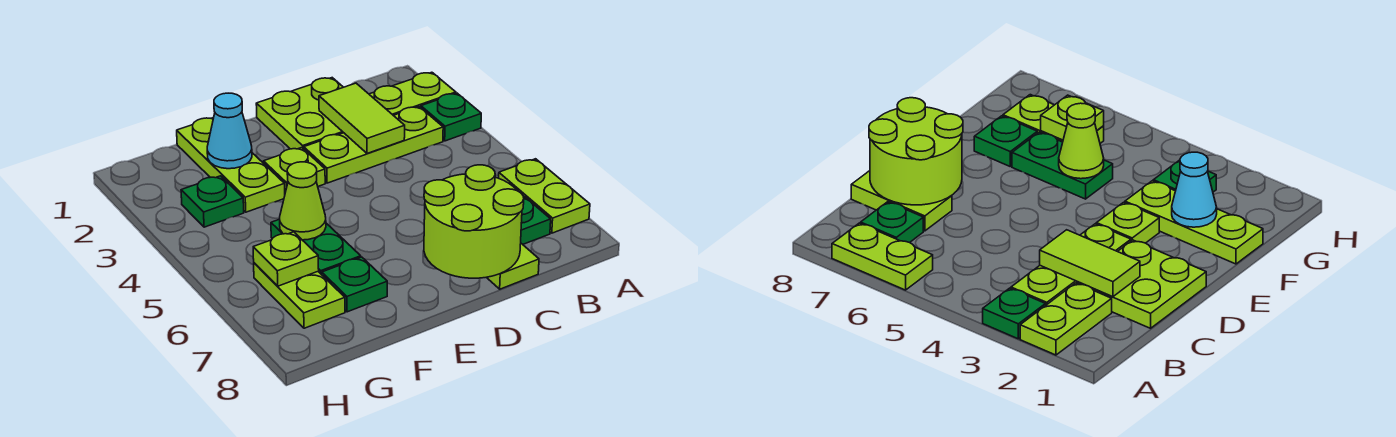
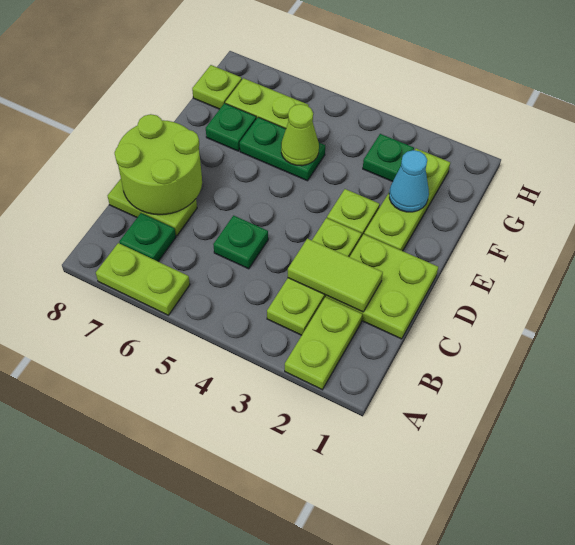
green 1x1 plate [421,93,481,141] -> green 1x1 plate moved to [213,215,268,269]
lime 1x3 plate [177,118,285,212] -> lime 1x3 plate turned to [364,148,450,251]
lime 1x1 plate [253,232,319,286] -> lime 1x1 plate moved to [192,65,242,109]

